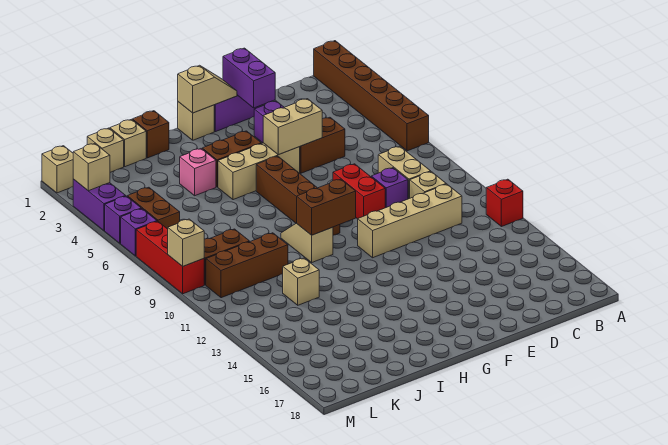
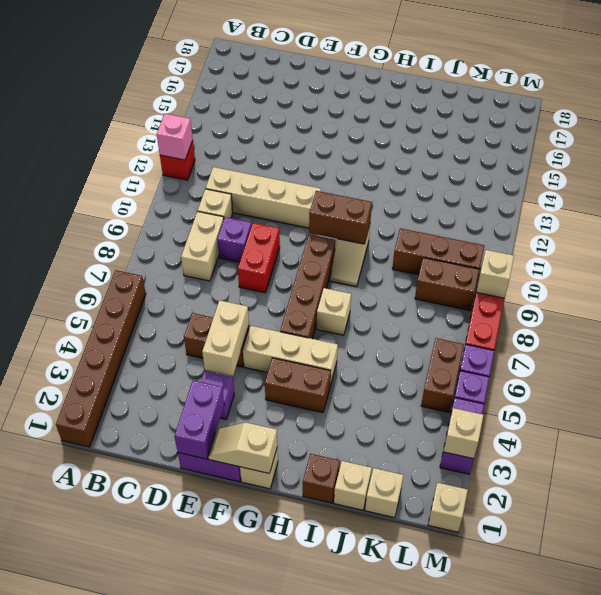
tan 1x2 brick [263,99,322,155] -> tan 1x2 brick turned to [202,300,249,376]
pink 1x1 brick [180,149,216,196] -> pink 1x1 brick moved to [157,114,193,160]
tan 1x1 brick [283,258,319,305] -> tan 1x1 brick moved to [317,288,351,335]

